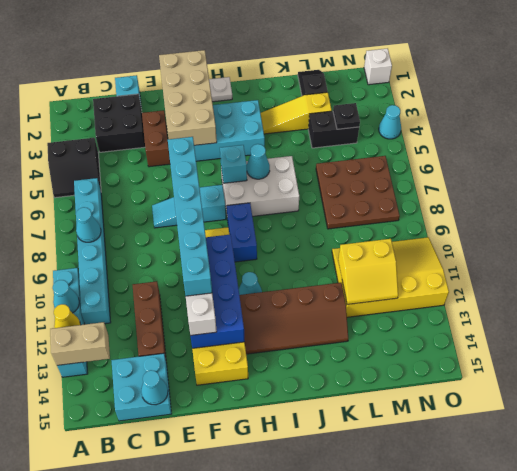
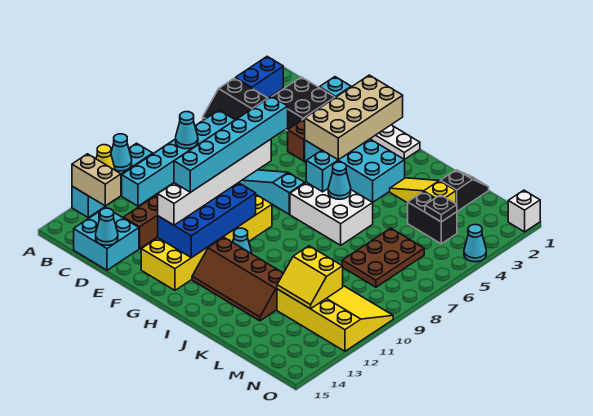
blue 1x2 brick [227,203,257,262] -> blue 1x2 brick moved to [235,57,283,98]
brown 3x3 plate [316,156,400,229] -> brown 2x3 plate [342,228,424,287]

